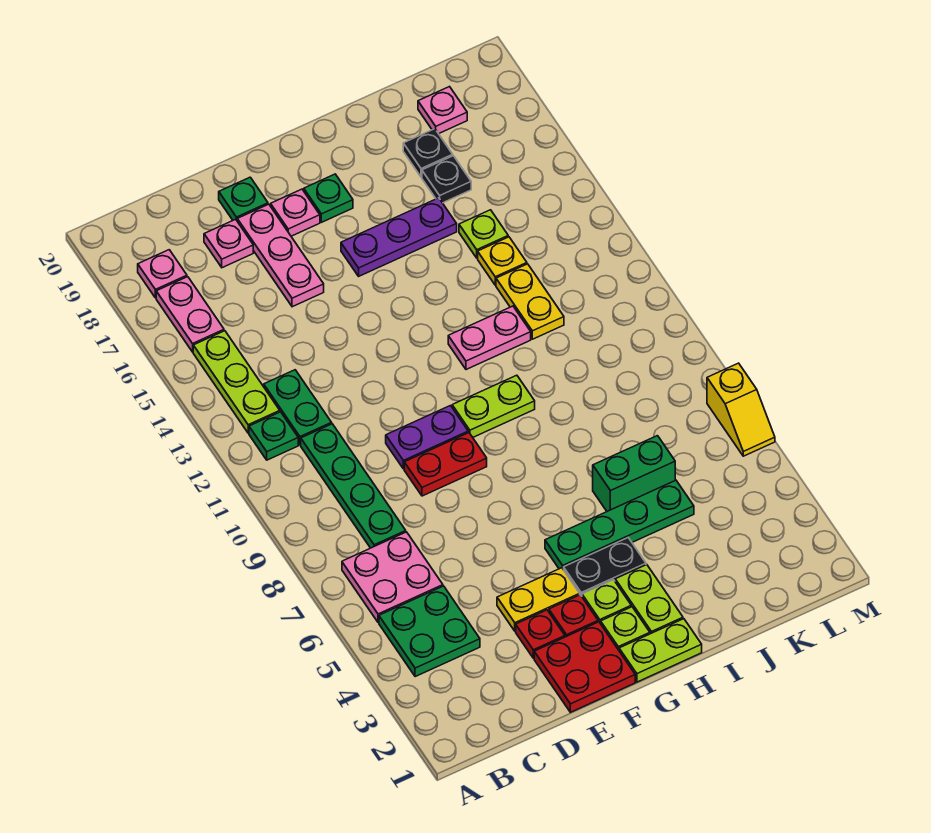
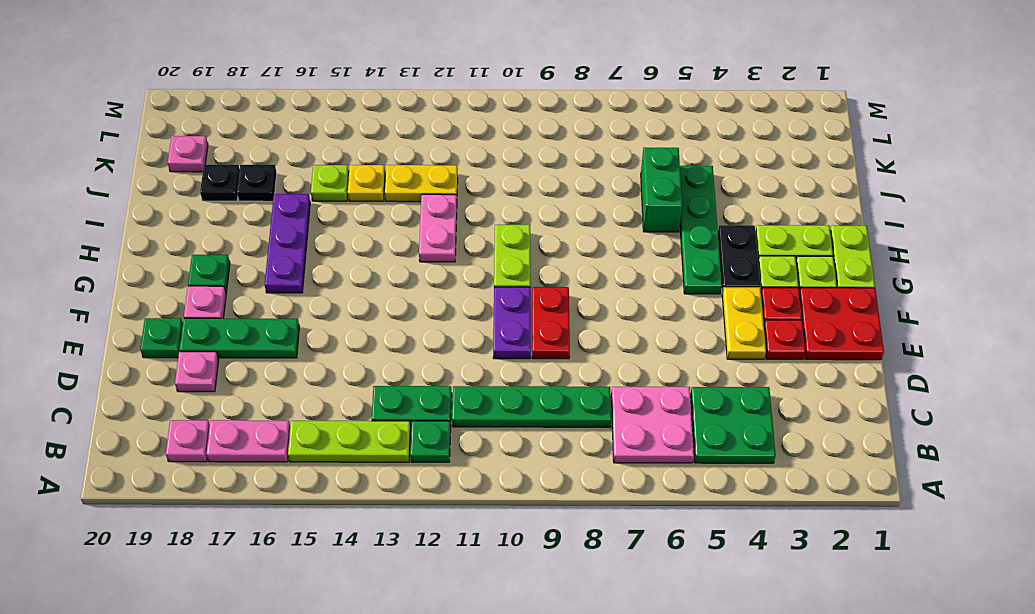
pink 1x3 plate [237,204,324,307] -> green 1x3 plate [179,318,300,358]
yellow 1x2 slope [707,363,775,456] -> none

